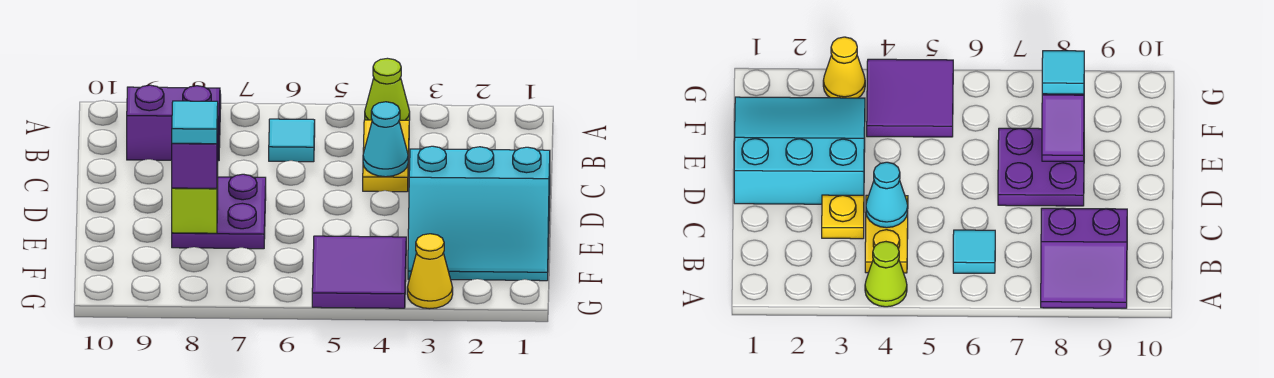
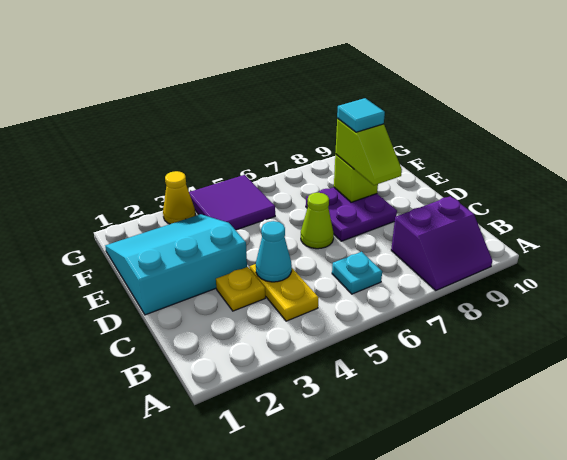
lime 1x1 cone [365,58,410,120] -> lime 1x1 cone moved to [301,192,334,249]
cyan 1x1 tile [269,119,315,162] -> cyan 1x1 plate [332,252,382,294]
purple 1x2 slope [172,121,218,188] -> lime 1x2 slope [335,118,402,185]

